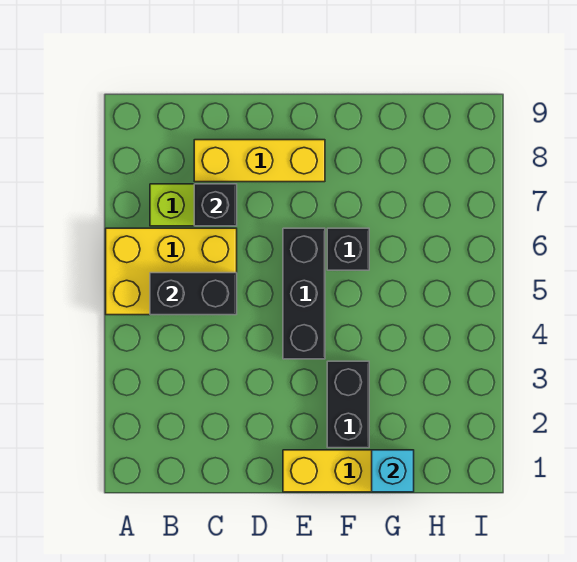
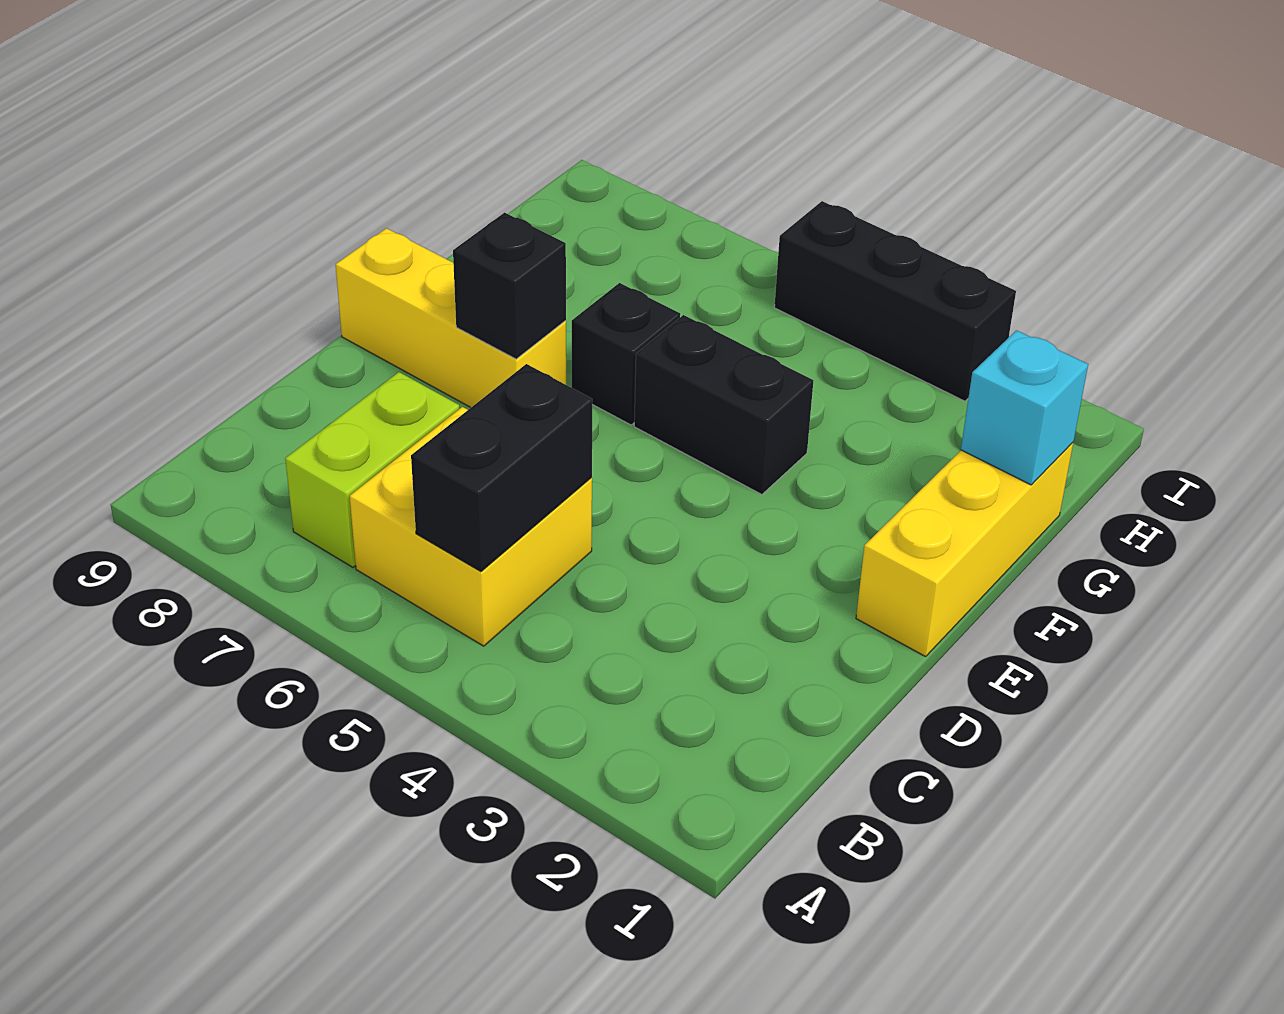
yellow 2x3 brick [106,228,237,315] -> yellow 2x2 brick [350,407,592,646]
black 1x1 brick [194,184,237,226] -> black 1x1 brick moved to [453,213,566,359]
yellow 1x3 brick [194,140,325,182] -> yellow 1x3 brick turned to [336,228,566,407]
black 1x3 brick [283,228,325,359] -> black 1x3 brick moved to [774,201,1016,401]
black 1x2 brick [327,361,369,448] -> black 1x2 brick moved to [634,315,813,495]

